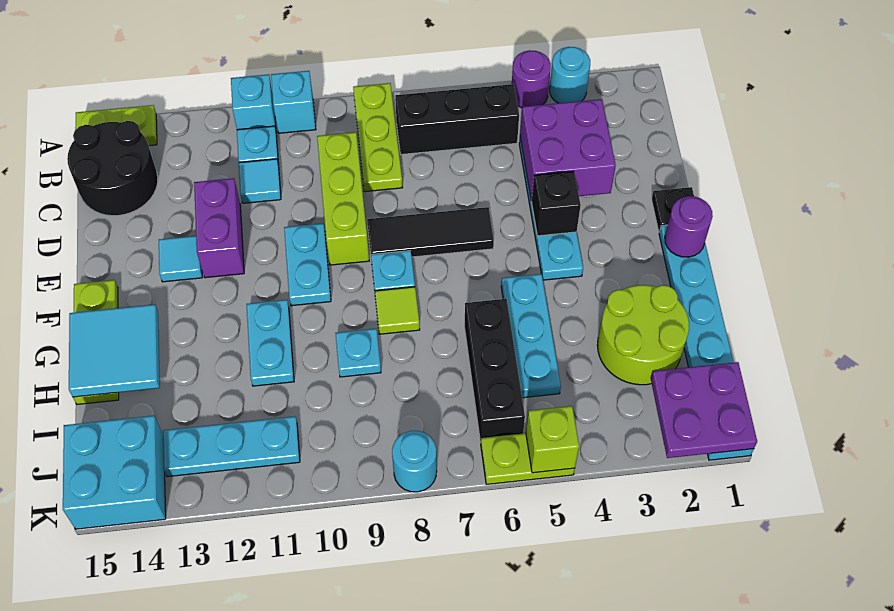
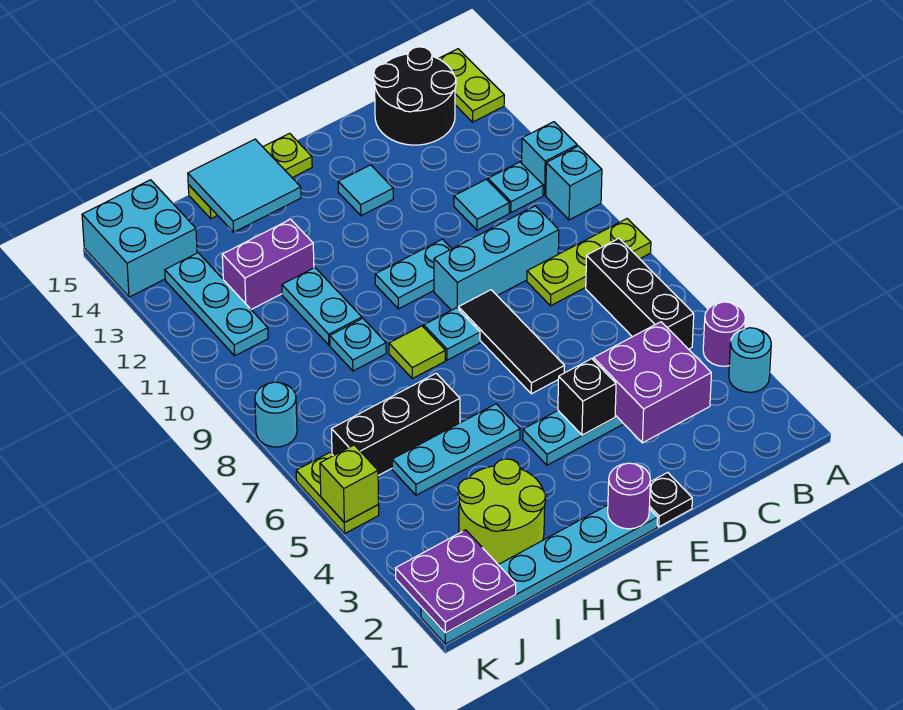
lime 1x3 brick [317,132,369,265] -> cyan 1x3 brick [434,206,559,310]
purple 1x2 brick [194,178,244,278] -> purple 1x2 brick moved to [222,219,314,309]
cyan 1x2 plate [247,300,294,386] -> cyan 1x2 plate turned to [282,268,362,345]

